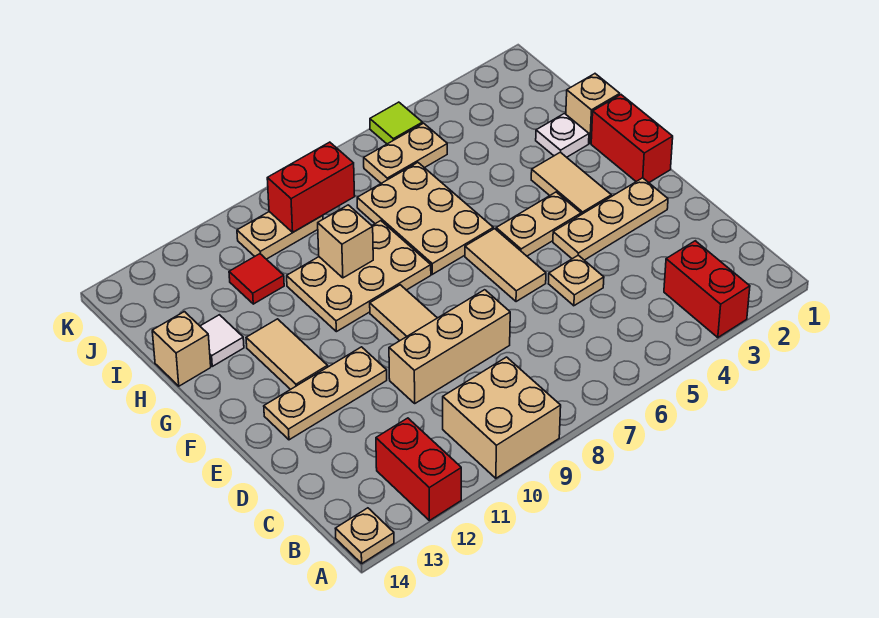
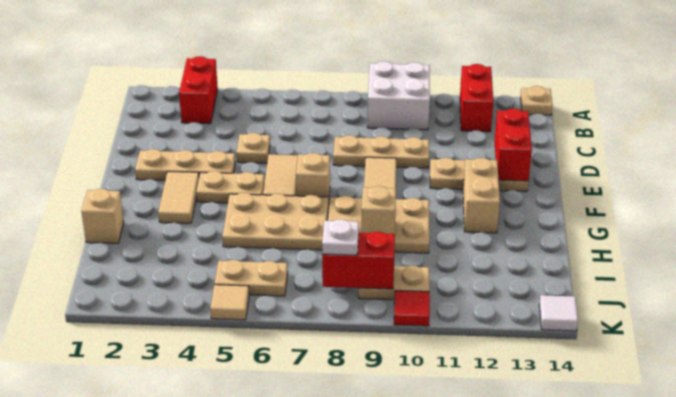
tan 2x2 brick [443,357,561,478] -> white 2x2 brick [367,61,430,130]
tan 1x3 brick [389,290,510,403] -> tan 1x3 plate [333,135,429,168]
red 1x2 brick [591,95,673,183] -> red 1x2 brick moved to [495,109,532,181]
tan 1x2 tile [246,319,328,390] -> tan 1x2 brick [463,158,500,233]
tan 2x3 plate [357,163,493,274] -> tan 2x3 plate turned to [222,193,328,250]
white 1x1 plate [536,114,589,157] -> white 1x1 plate moved to [322,219,359,255]
white 1x1 tile [200,315,244,366] -> white 1x1 tile moved to [539,295,578,331]
tan 1x1 brick [152,312,211,386] -> tan 1x1 brick moved to [296,153,330,204]
red 1x1 tile [229,254,284,304] -> red 1x1 tile moved to [394,291,430,326]
lime 1x1 tile [370,102,422,144] -> tan 1x1 tile [210,285,249,320]

